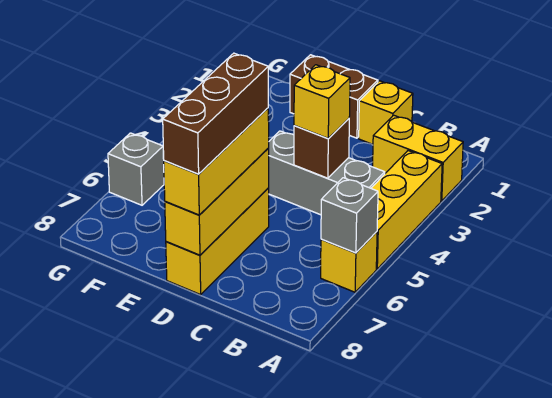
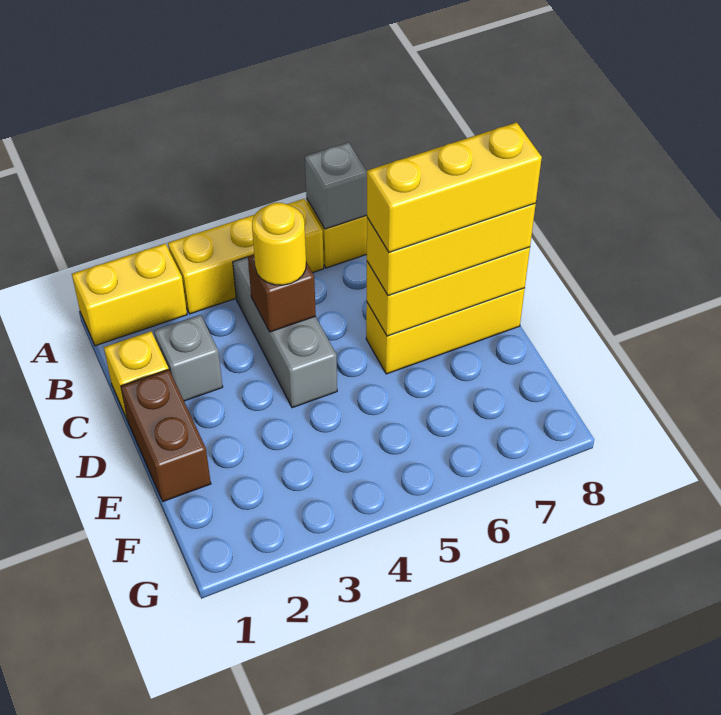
yellow 1x2 brick [373,115,463,201] -> yellow 1x2 brick turned to [72,244,187,346]
yellow 1x1 brick [294,65,350,138] -> yellow 1x1 round brick [252,203,306,285]
brown 1x3 brick [163,53,268,174] -> yellow 1x3 brick [367,122,542,252]
grey 1x1 brick [108,133,164,205] -> grey 1x1 brick moved to [154,315,223,401]

